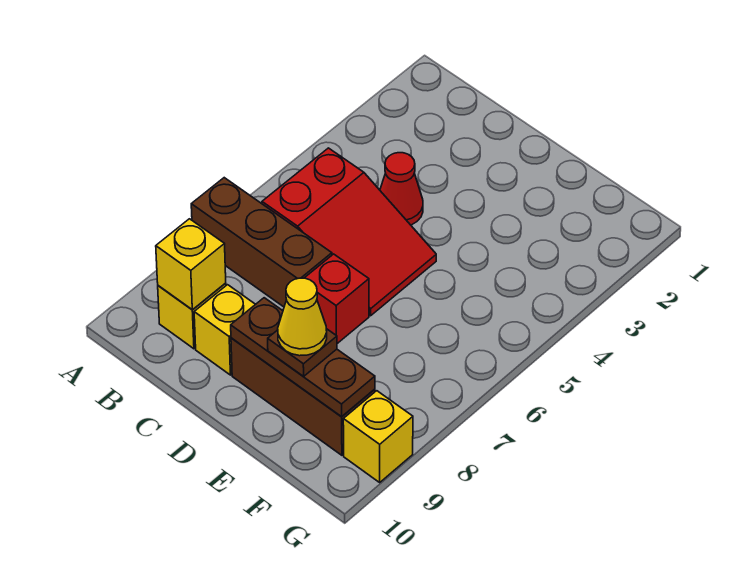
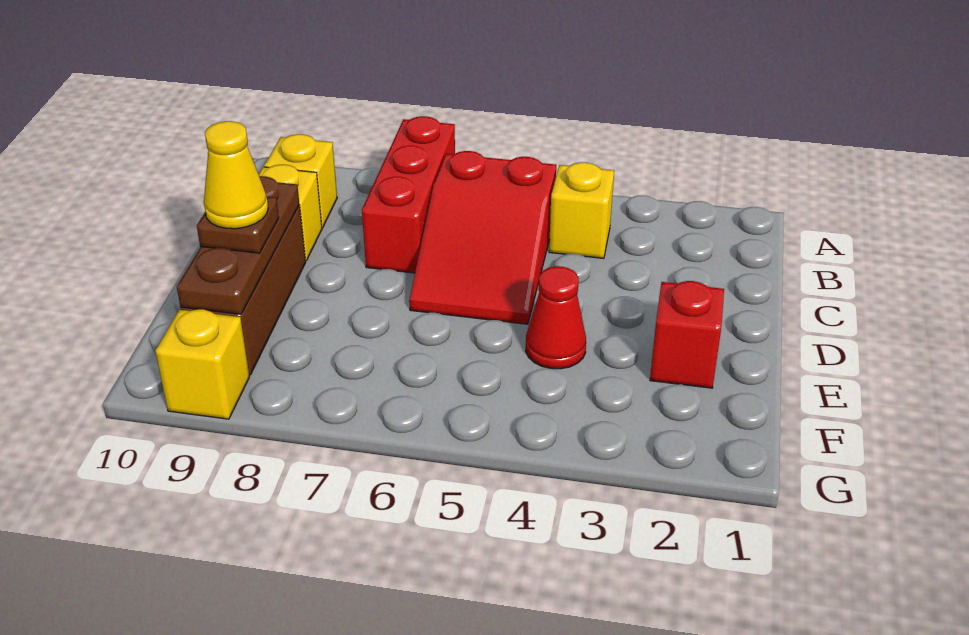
brown 1x3 brick [191,178,332,307] -> red 1x3 brick [362,116,455,273]
yellow 1x1 brick [156,219,226,310] -> yellow 1x1 brick moved to [549,162,614,258]
red 1x1 cone [380,153,423,225] -> red 1x1 cone moved to [526,266,586,369]
red 1x1 brick [305,254,369,344] -> red 1x1 brick moved to [650,281,724,388]

